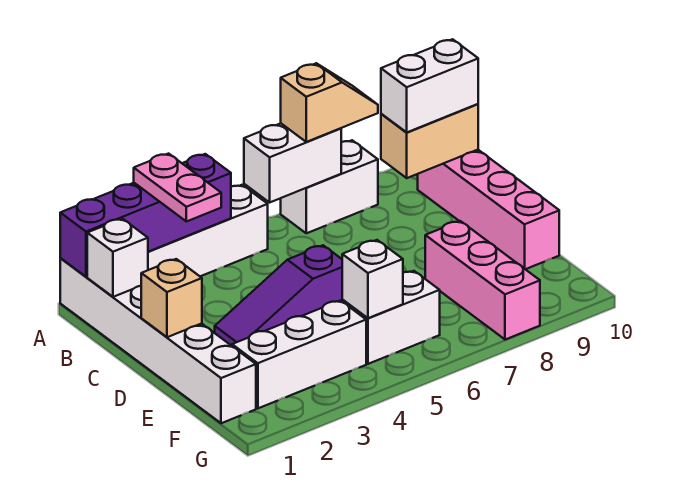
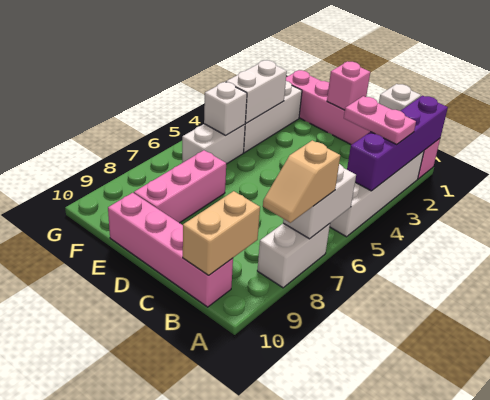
white 1x6 brick [60,258,256,423] -> pink 1x6 brick [286,70,440,179]
white 1x2 brick [381,39,478,132] -> white 1x2 brick moved to [226,60,287,123]
tan 1x1 brick [141,259,202,337] -> pink 1x1 brick [327,62,370,110]
purple 1x3 slope [215,245,343,346] -> none
pink 1x3 brick [425,221,540,340] -> pink 1x3 brick turned to [134,150,226,223]

